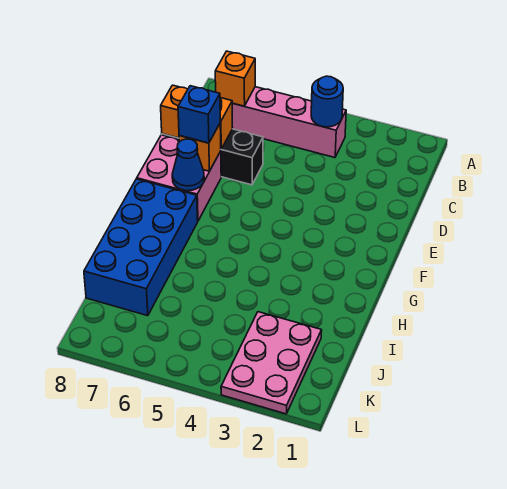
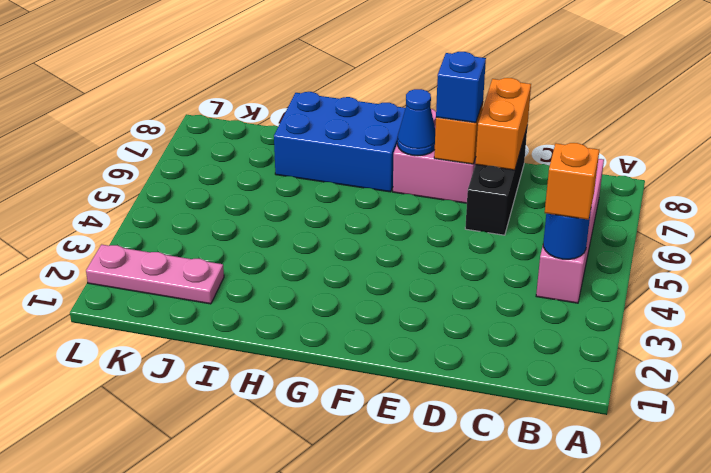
orange 1x1 brick [215,51,255,106] -> orange 1x1 brick moved to [545,143,599,220]
blue 2x4 brick [84,179,198,316] -> blue 2x3 brick [274,92,405,192]
pink 2x3 plate [221,312,322,414] -> pink 1x3 plate [86,245,224,304]

